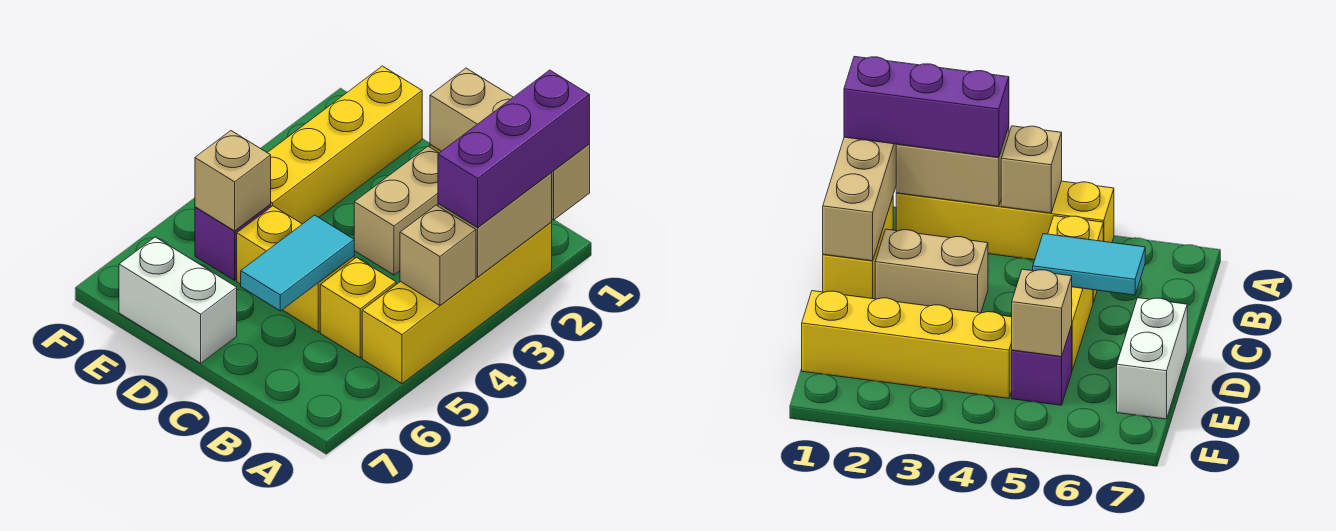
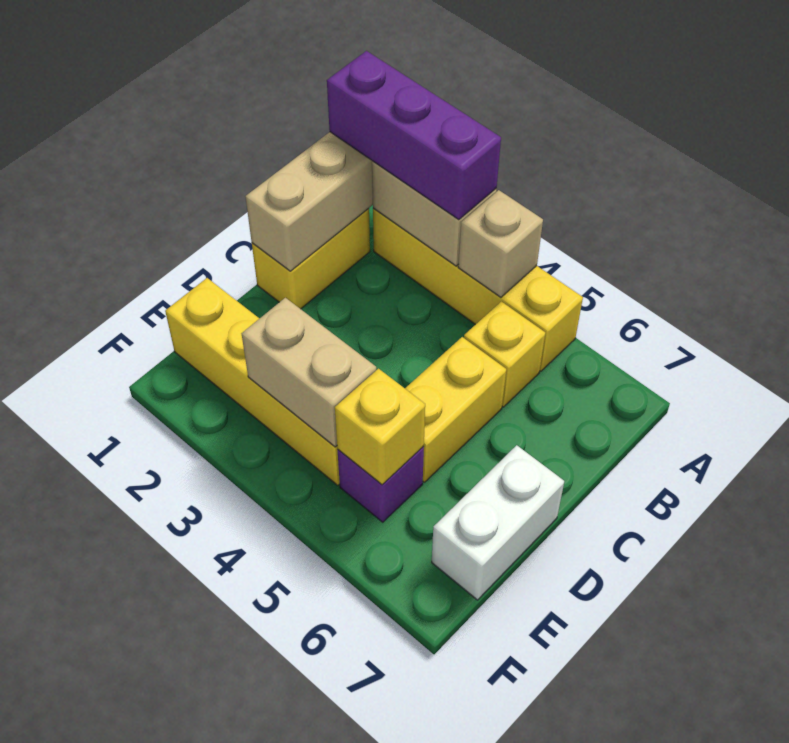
tan 1x2 brick [354,146,439,275] -> tan 1x2 brick moved to [242,298,376,447]
cyan 1x2 tile [241,215,354,311] -> none
tan 1x1 brick [195,131,271,231] -> yellow 1x1 brick [335,369,425,485]

